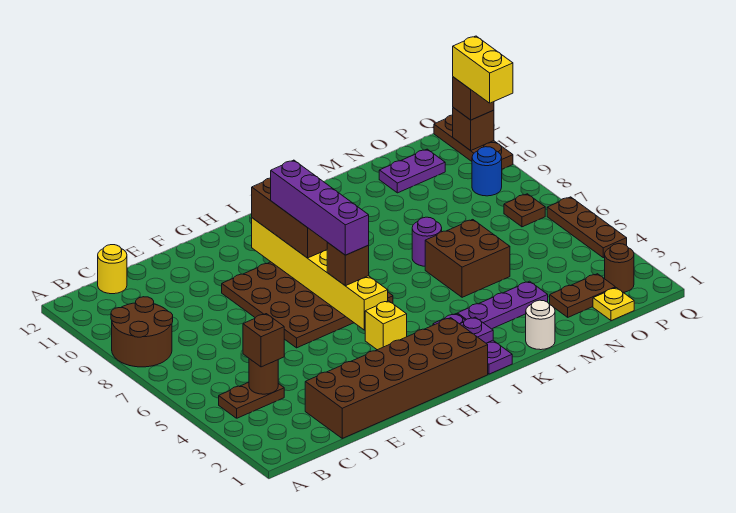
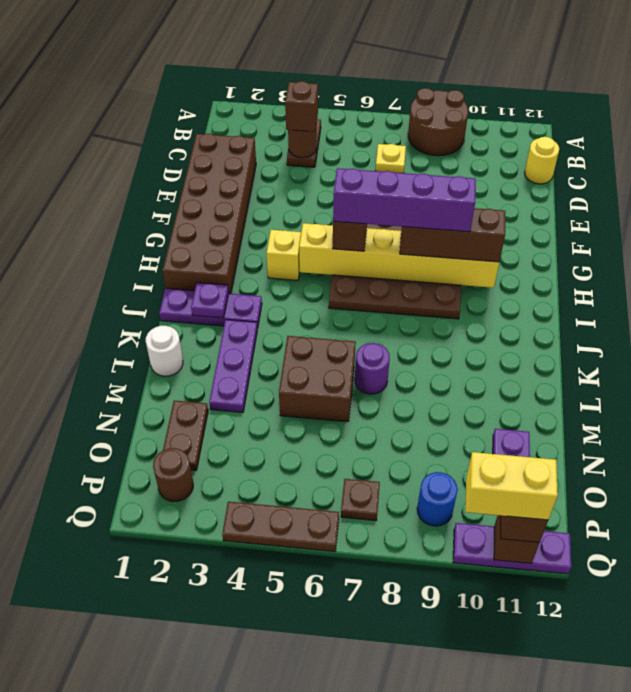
yellow 1x1 plate [593,288,634,321] -> yellow 1x1 plate moved to [376,144,406,173]
brown 1x3 plate [434,115,513,169] -> purple 1x3 plate [453,523,571,574]

